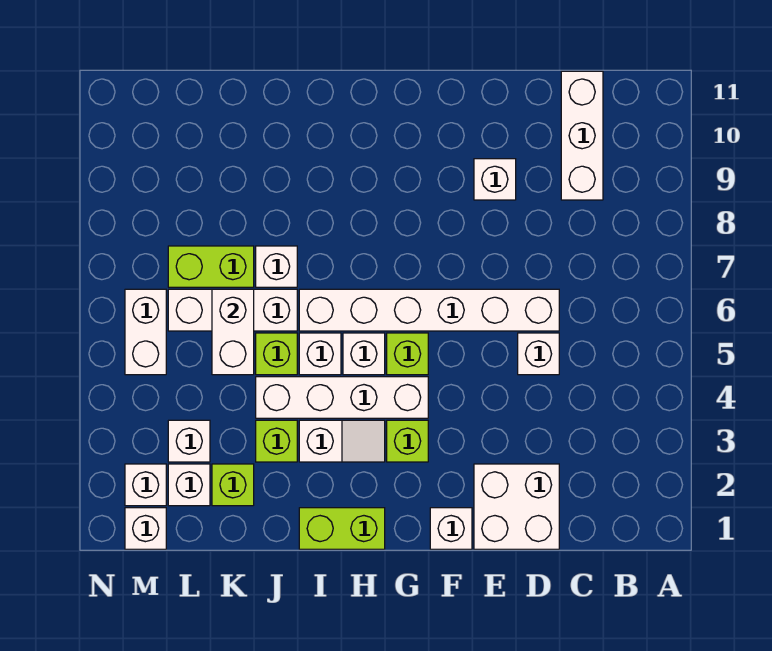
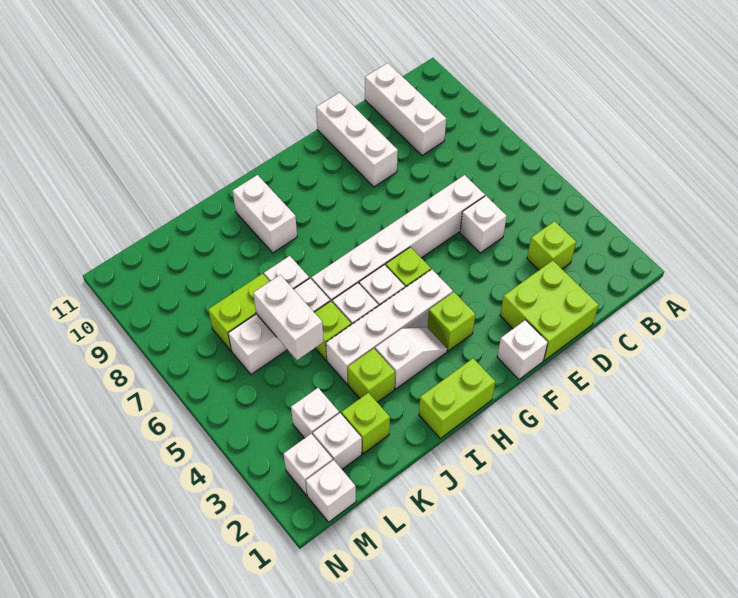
none -> lime 1x1 brick [527,221,576,270]
white 2x2 brick [474,464,559,549] -> lime 2x2 brick [500,260,599,360]
white 1x1 brick [474,159,516,200] -> white 1x3 brick [316,93,398,187]
white 1x2 brick [125,289,166,375] -> white 1x2 brick moved to [232,175,297,253]

